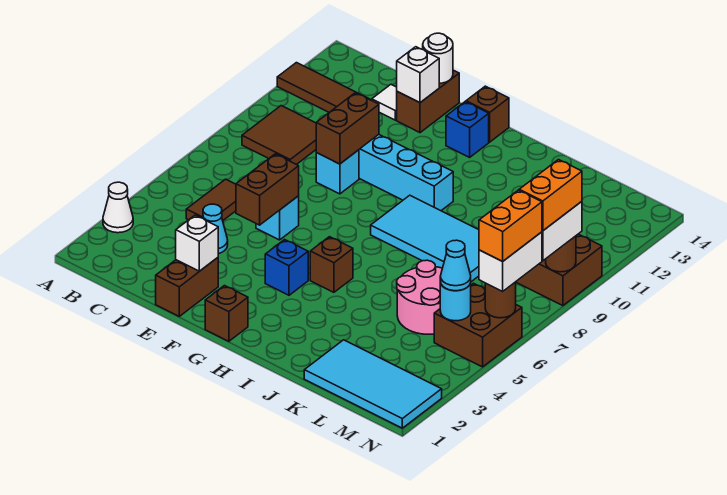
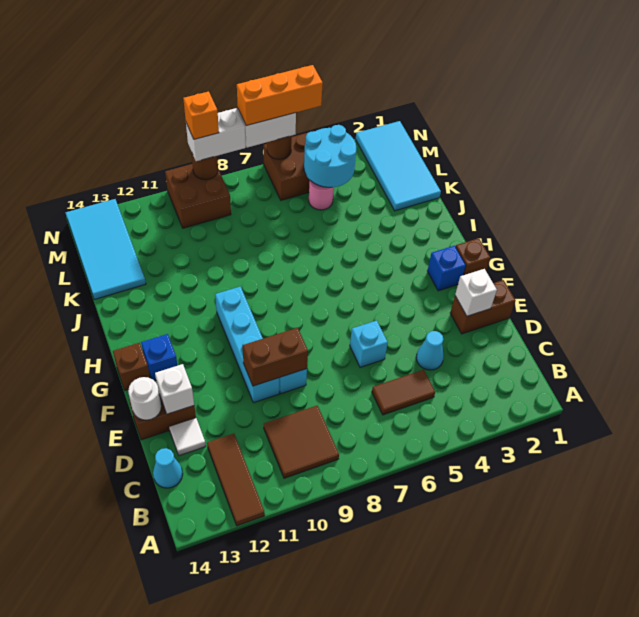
white 1x1 cone [103,182,133,233] -> none
brown 1x2 brick [236,154,299,225] -> none
blue 1x1 brick [265,240,308,295] -> blue 1x1 brick moved to [428,246,466,291]
brown 1x1 brick [310,237,353,292] -> none
cyan 2x4 tile [371,195,479,282] -> cyan 2x4 tile moved to [66,199,146,300]
pink 2x2 round brick [397,260,442,334] -> pink 1x1 round brick [309,181,334,210]
cyan 1x1 round brick [440,282,471,321] -> cyan 2x2 round brick [304,125,356,187]
cyan 1x1 cone [440,240,471,291] -> cyan 1x1 cone moved to [153,448,183,488]
orange 1x2 brick [479,190,542,261] -> orange 1x3 brick [237,65,323,126]
orange 1x2 brick [519,160,582,231] -> orange 1x1 brick [183,91,219,139]

